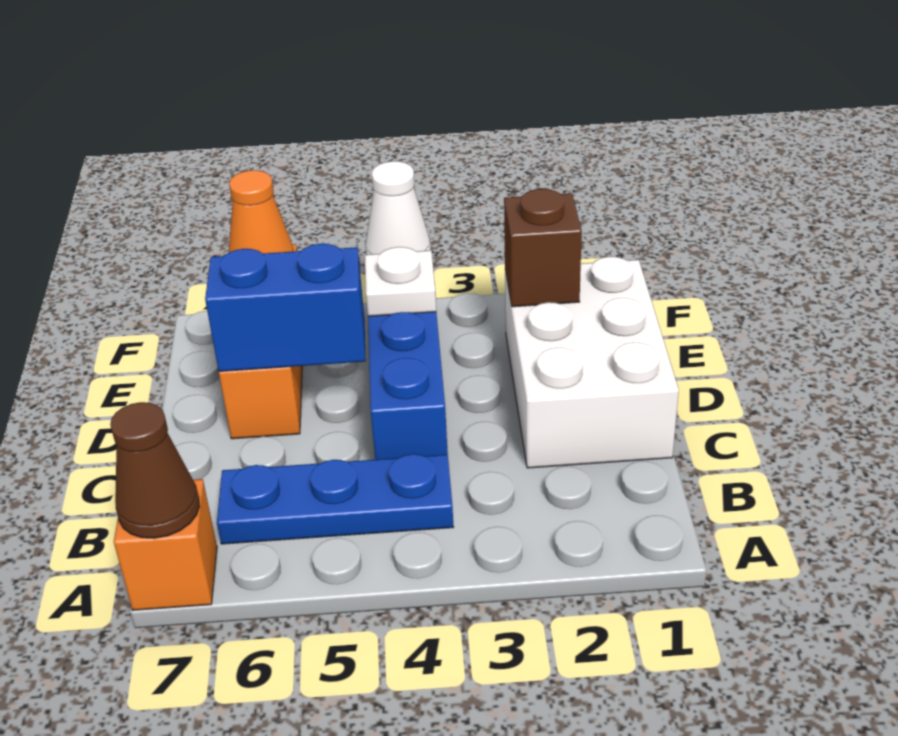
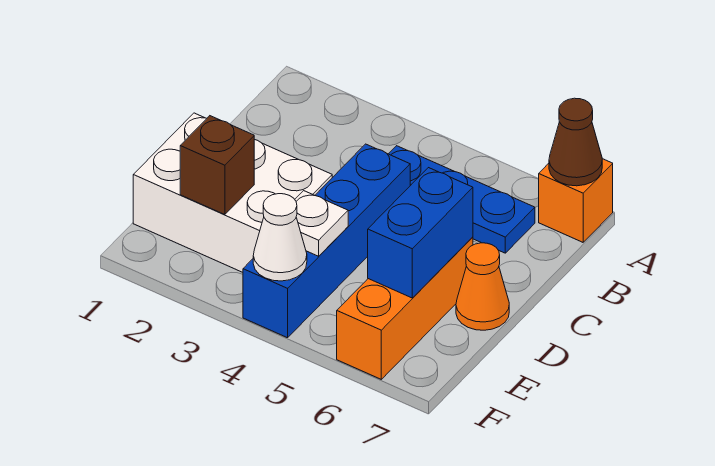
white 2x3 brick [505,257,679,468] -> white 2x3 brick turned to [133,113,332,272]
blue 1x2 brick [205,244,366,371] -> blue 1x2 brick turned to [368,168,473,298]
orange 1x1 cone [229,170,294,253] -> orange 1x1 cone moved to [456,243,509,330]

